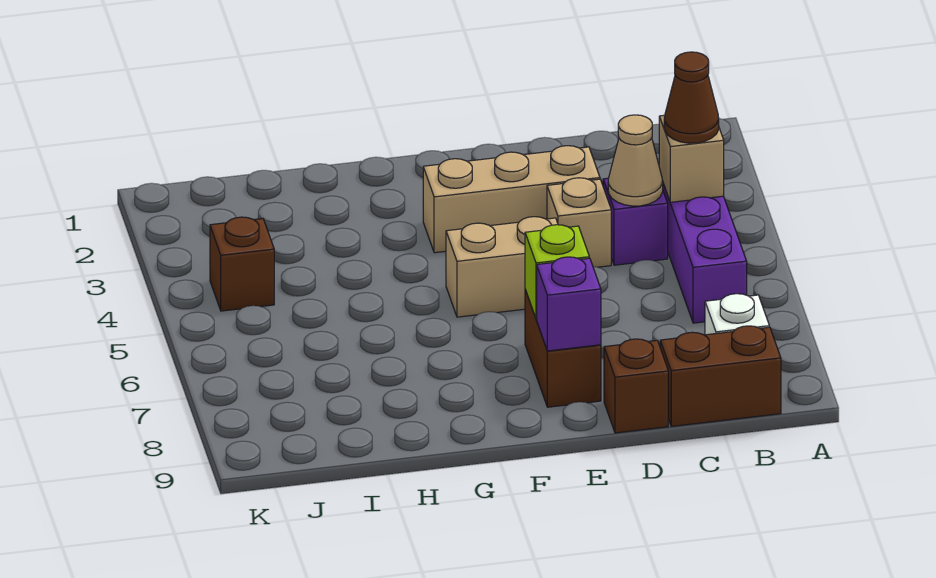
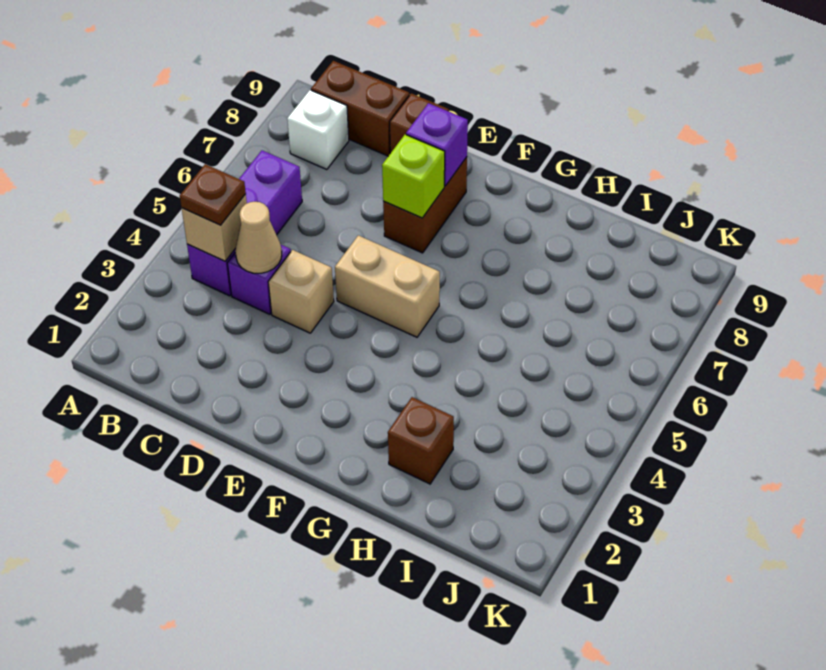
brown 1x1 cone [664,52,719,143] -> brown 1x1 plate [180,164,246,225]
tan 1x3 brick [423,146,600,253] -> none
brown 1x1 brick [210,217,274,311] -> brown 1x1 brick moved to [388,397,454,484]

